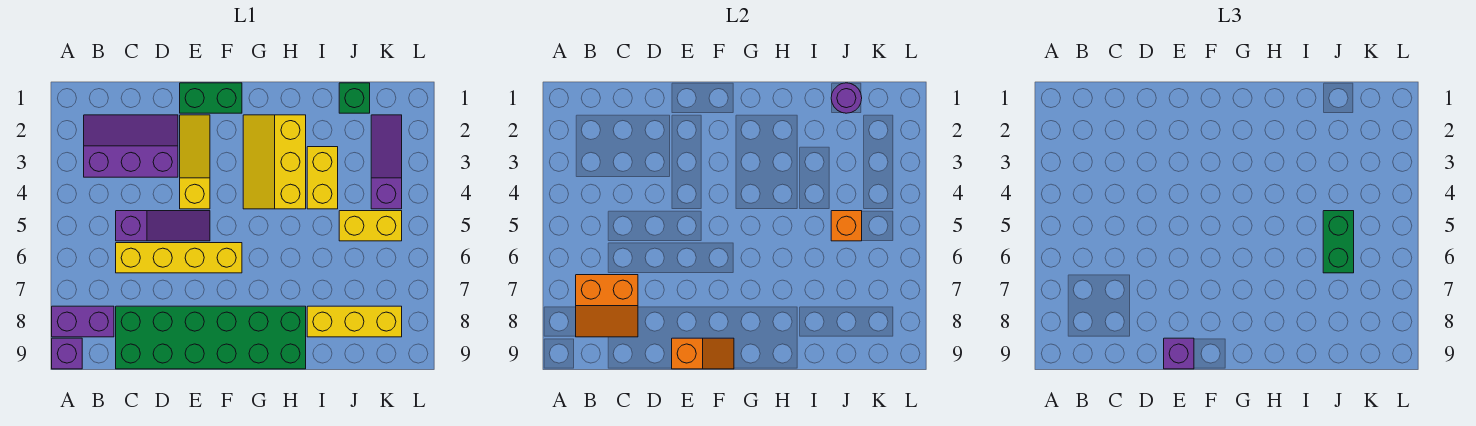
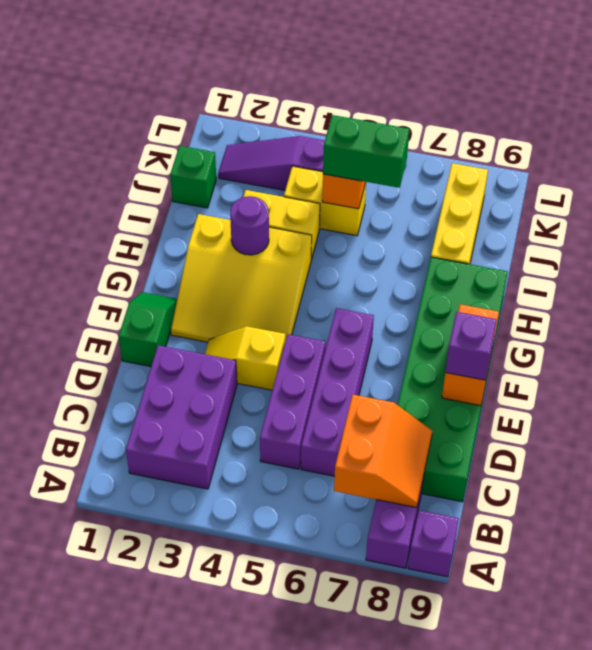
purple 2x3 slope [84,115,178,177] -> purple 2x3 brick [126,345,237,489]
purple 1x3 slope [116,211,210,241] -> purple 1x3 brick [260,334,325,469]
yellow 1x4 brick [116,243,242,273] -> purple 1x4 brick [301,308,374,476]
green 1x2 brick [180,83,242,113] -> green 1x2 slope [119,292,177,367]
yellow 1x3 slope [180,115,210,209] -> yellow 1x2 slope [205,326,285,390]
orange 1x2 slope [672,338,734,369] -> orange 1x2 brick [442,304,499,406]
yellow 2x3 slope [243,115,306,209] -> yellow 3x3 slope [171,214,312,342]
purple 1x1 round brick [831,83,862,113] -> purple 1x1 round brick moved to [230,196,269,255]
yellow 1x2 brick [339,211,402,241] -> yellow 1x2 brick turned to [284,166,366,236]

